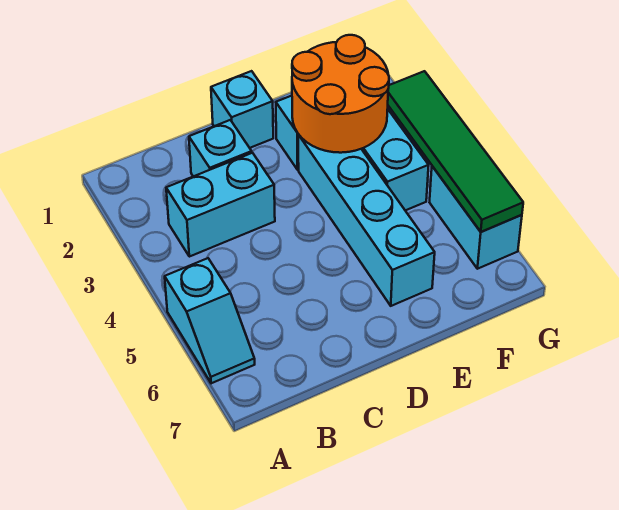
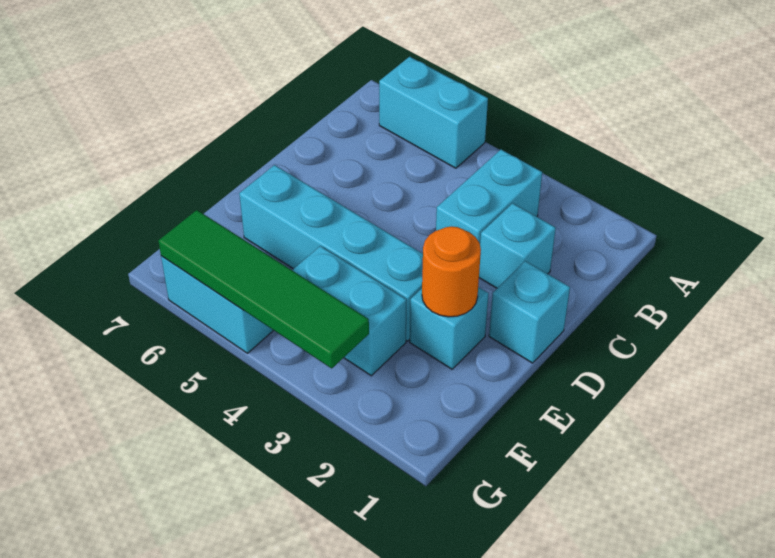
cyan 1x2 slope [165,258,255,383] -> cyan 1x2 brick [379,57,488,168]
orange 2x2 round brick [292,35,389,153] -> orange 1x1 round brick [422,226,481,317]

